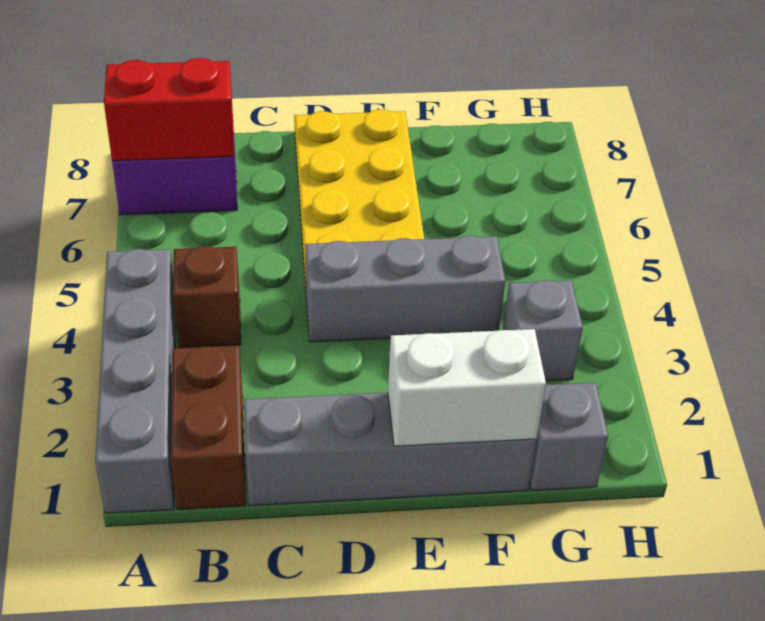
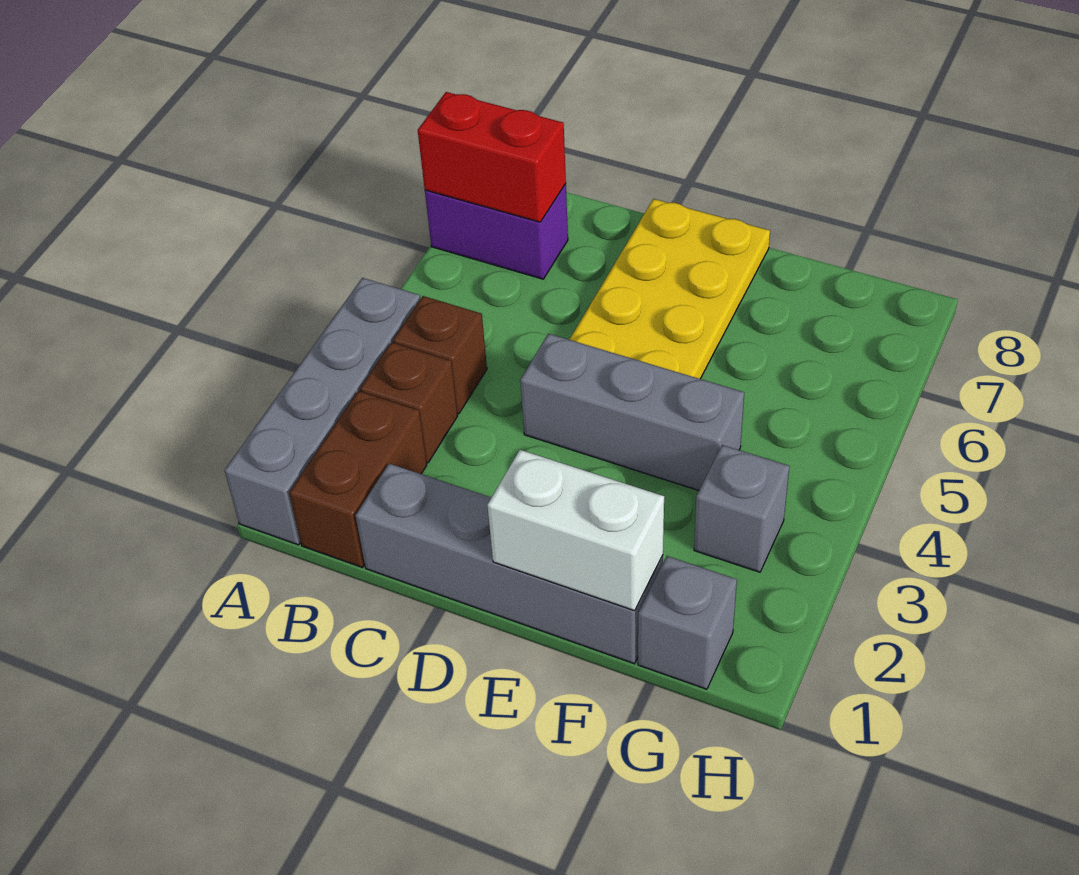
none -> brown 1x1 brick [360,342,457,463]

